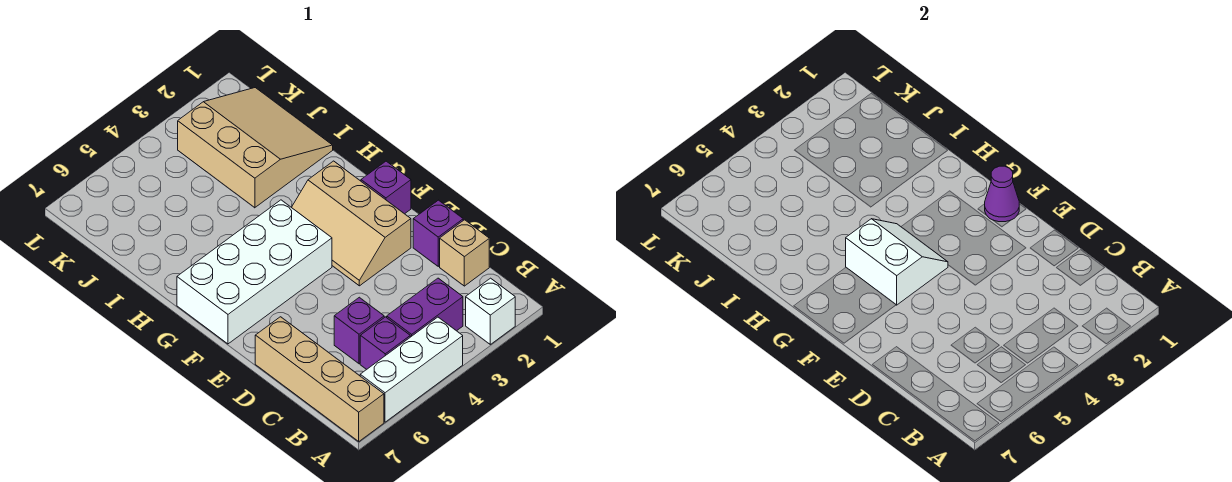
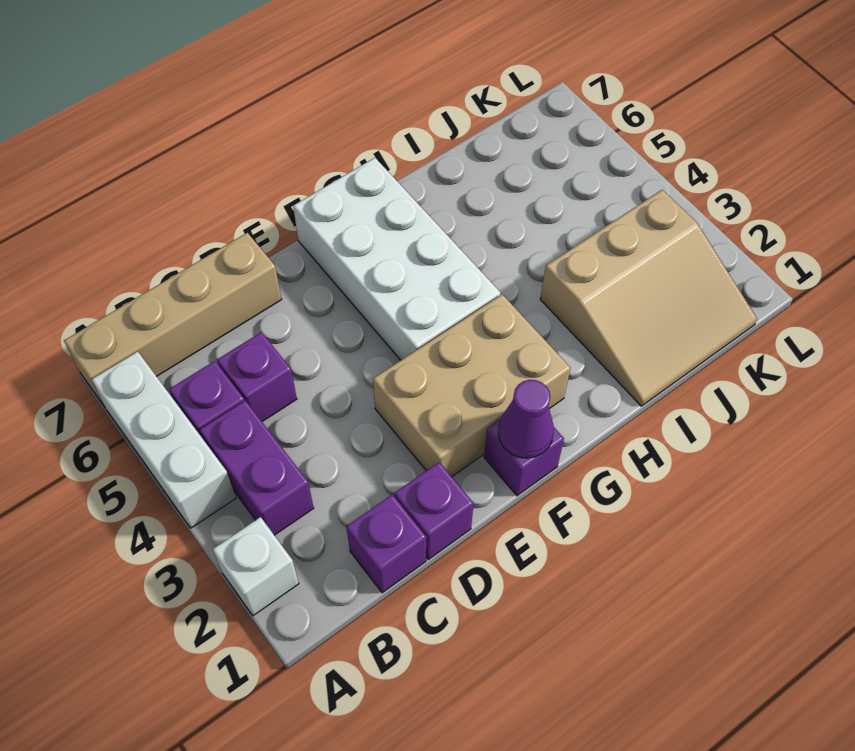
tan 1x1 brick [440,220,489,286] -> purple 1x1 brick [346,495,426,593]
tan 2x3 slope [291,161,411,286] -> tan 2x3 brick [373,294,571,477]
white 2x2 slope [846,219,948,305] -> none

